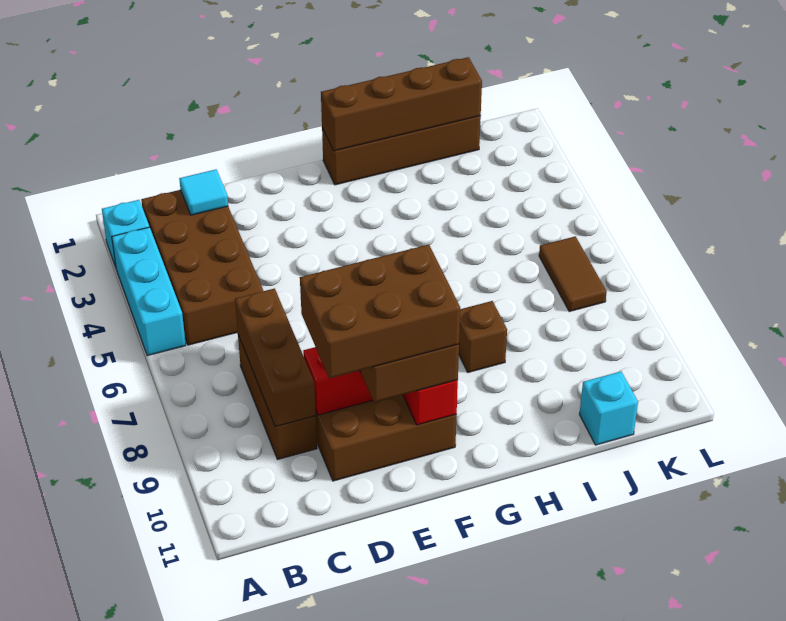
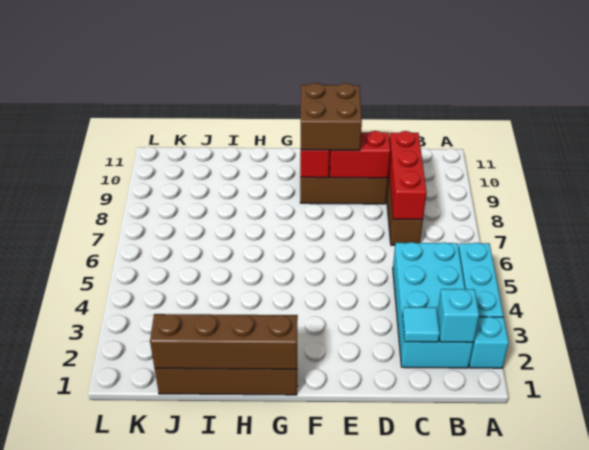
brown 2x4 brick [141,190,263,345] -> cyan 2x4 brick [393,242,473,368]
brown 1x3 brick [235,288,316,427] -> red 1x3 brick [389,131,426,219]
brown 2x3 brick [300,245,460,378] -> none
brown 1x1 brick [459,301,507,372] -> none
cyan 1x1 brick [579,372,638,445] -> cyan 1x1 brick moved to [437,289,479,342]
brown 1x2 tile [539,236,607,312] -> none

